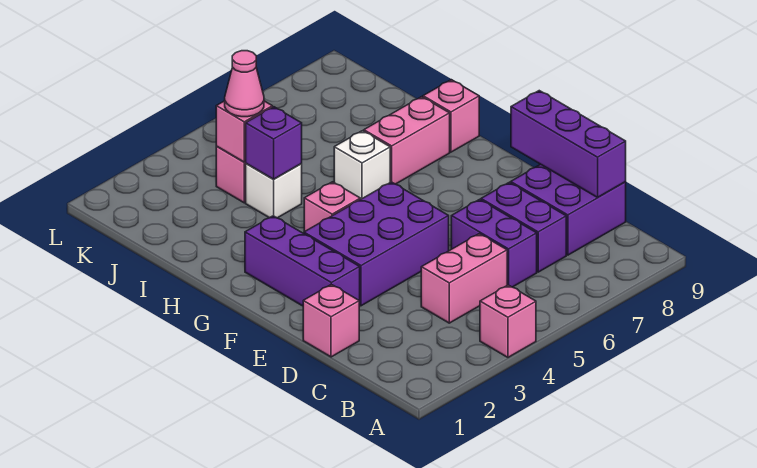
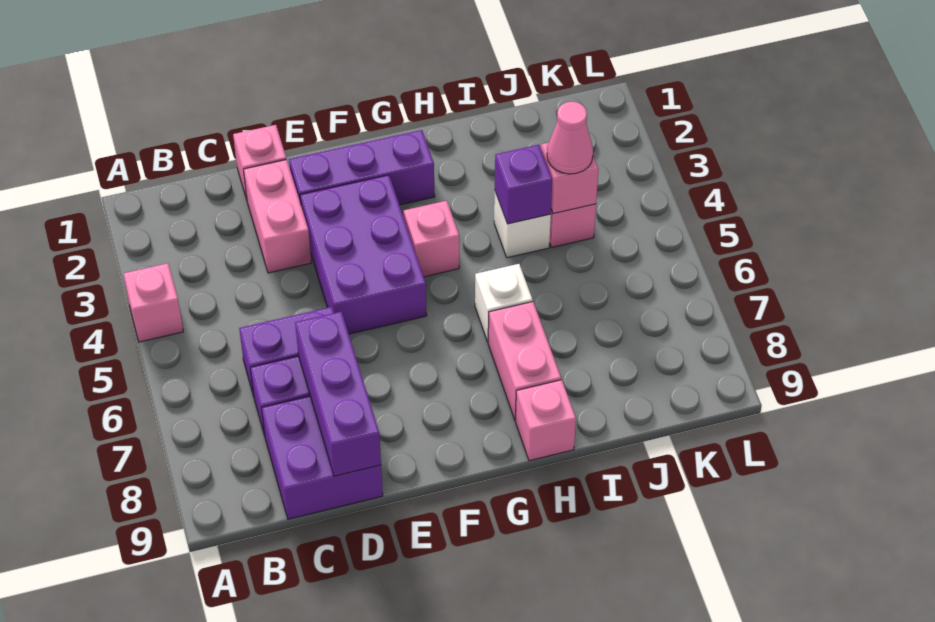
pink 1x2 brick [421,234,507,323] -> pink 1x2 brick moved to [243,160,311,273]
purple 1x3 brick [511,91,626,197] -> purple 1x3 brick turned to [295,312,381,476]

